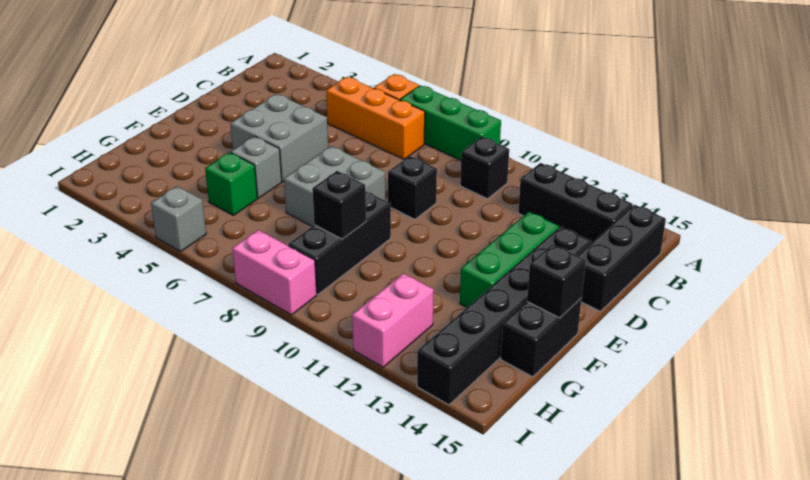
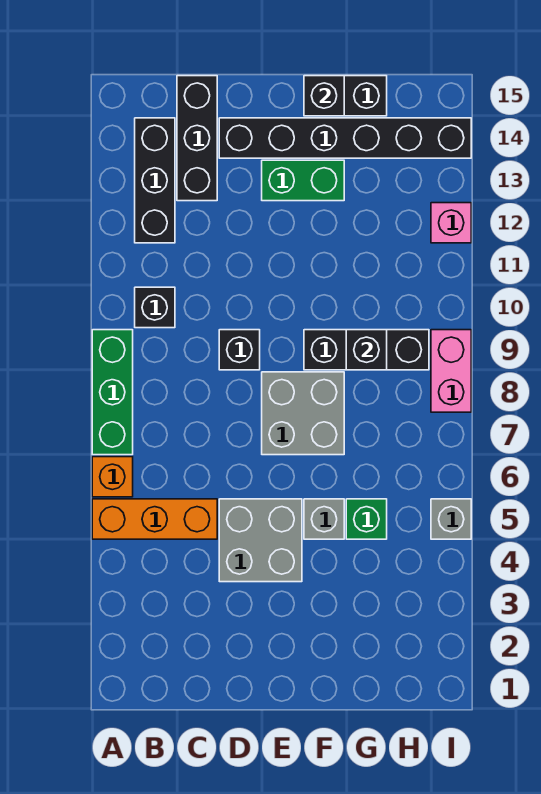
orange 1x3 brick [326,77,425,159] -> orange 1x3 brick turned to [92,499,217,539]
black 1x3 brick [578,205,666,311] -> black 1x3 brick turned to [177,76,217,201]
green 1x3 brick [460,212,559,307] -> green 1x2 brick [262,160,344,201]
pink 1x2 brick [352,273,434,367] -> pink 1x1 brick [431,203,471,243]

